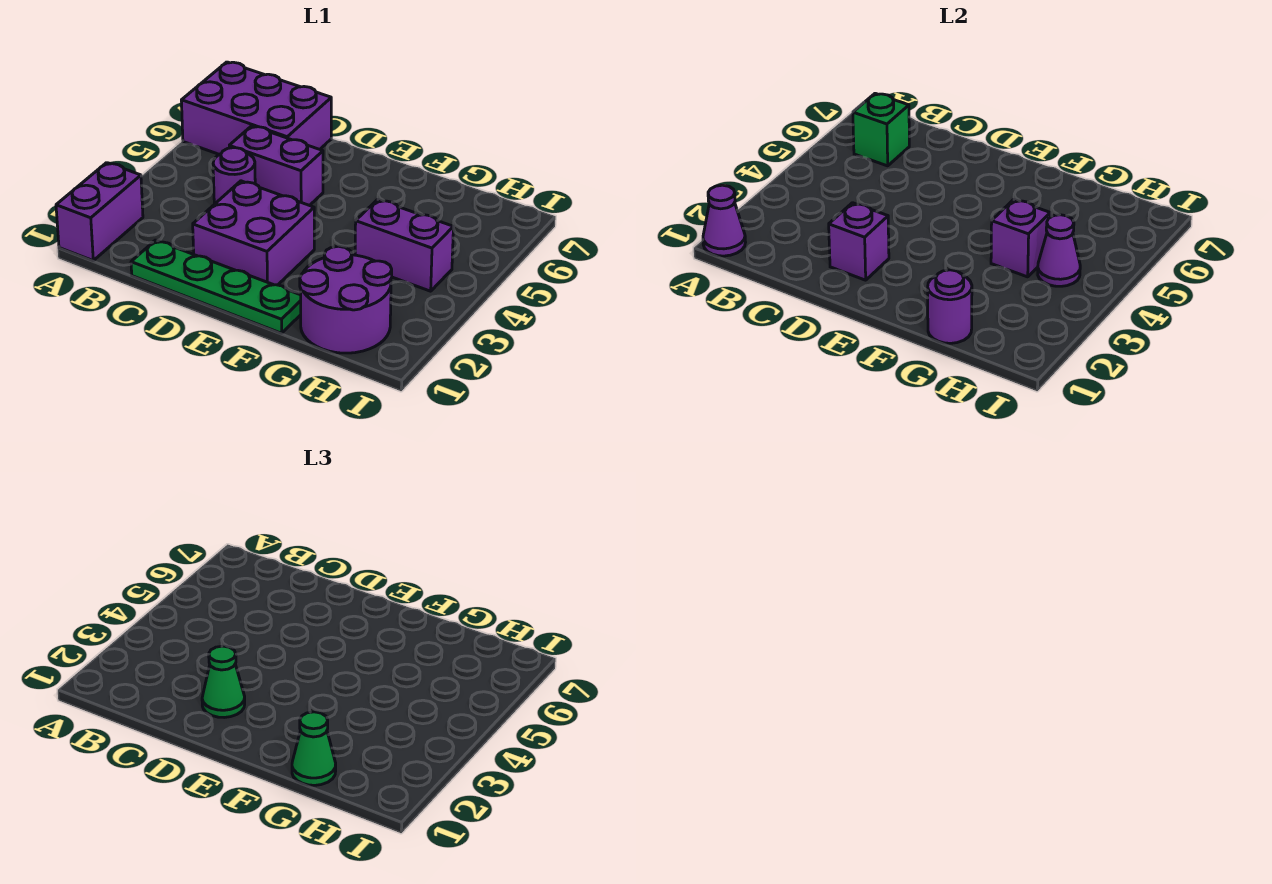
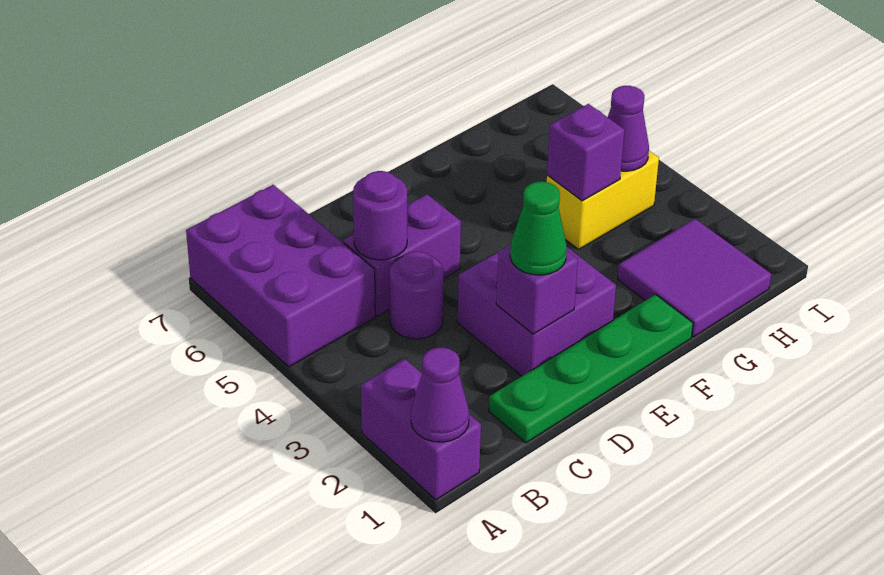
purple 2x3 brick [181,62,331,155] -> purple 2x3 brick turned to [186,185,375,367]
green 1x1 brick [853,93,909,166] -> none
purple 2x2 round brick [300,246,392,353] -> purple 2x2 tile [618,219,771,337]
purple 1x1 round brick [928,270,972,343] -> purple 1x1 round brick moved to [353,171,407,260]
green 1x1 cone [292,712,336,785] -> none
purple 1x2 brick [355,200,453,291] -> yellow 1x2 brick [547,151,659,249]

